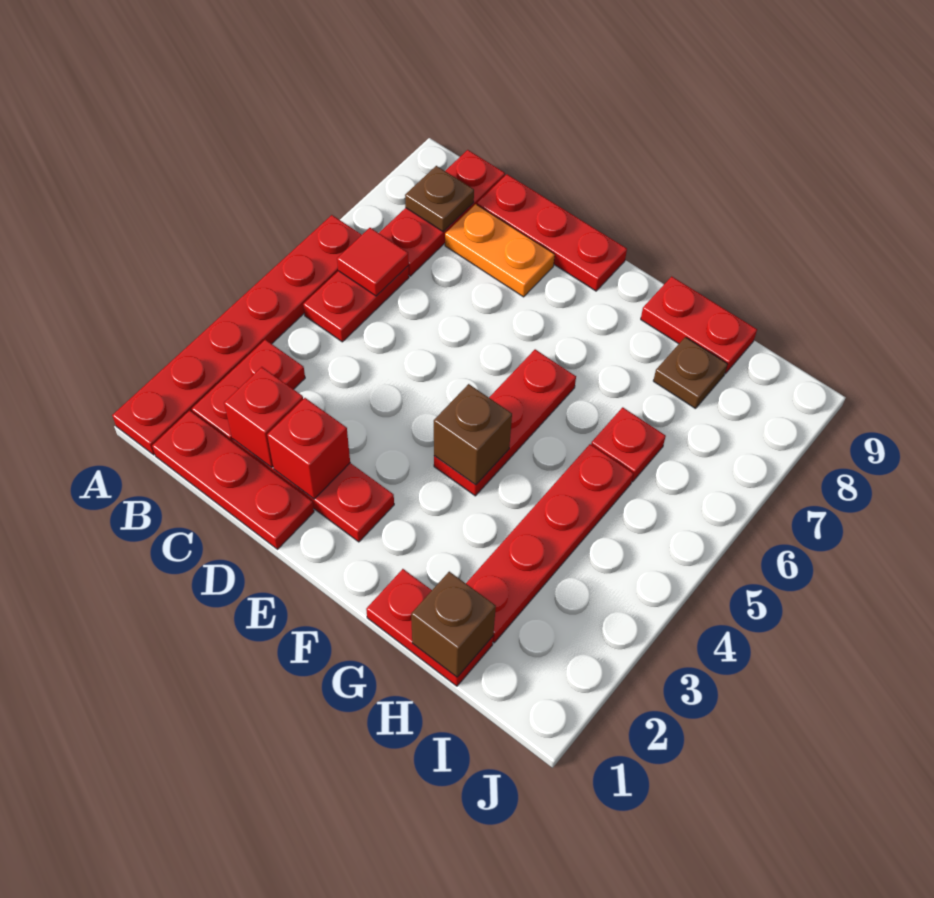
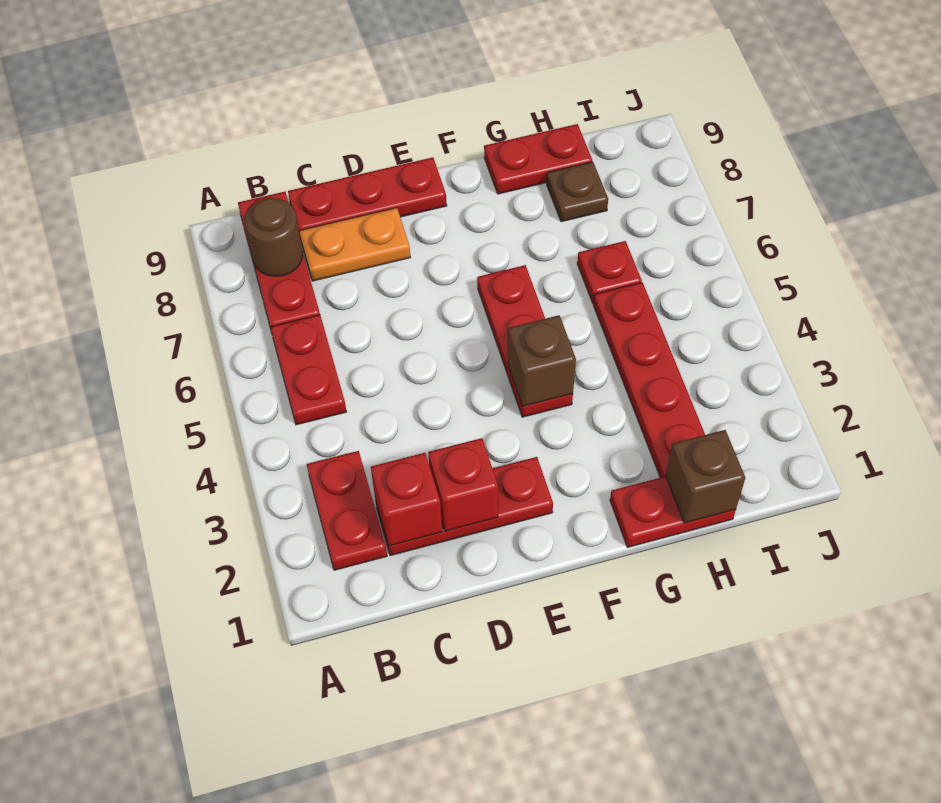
red 1x6 plate [112,215,362,455] -> none
red 1x3 plate [152,410,314,549] -> none
red 1x1 tile [337,228,409,296] -> none
brown 1x1 plate [405,166,474,232] -> brown 1x1 round brick [245,198,303,277]

